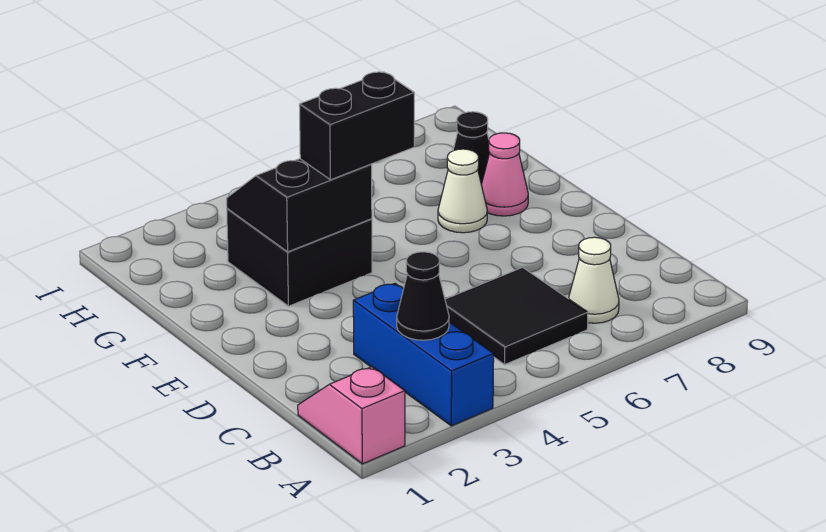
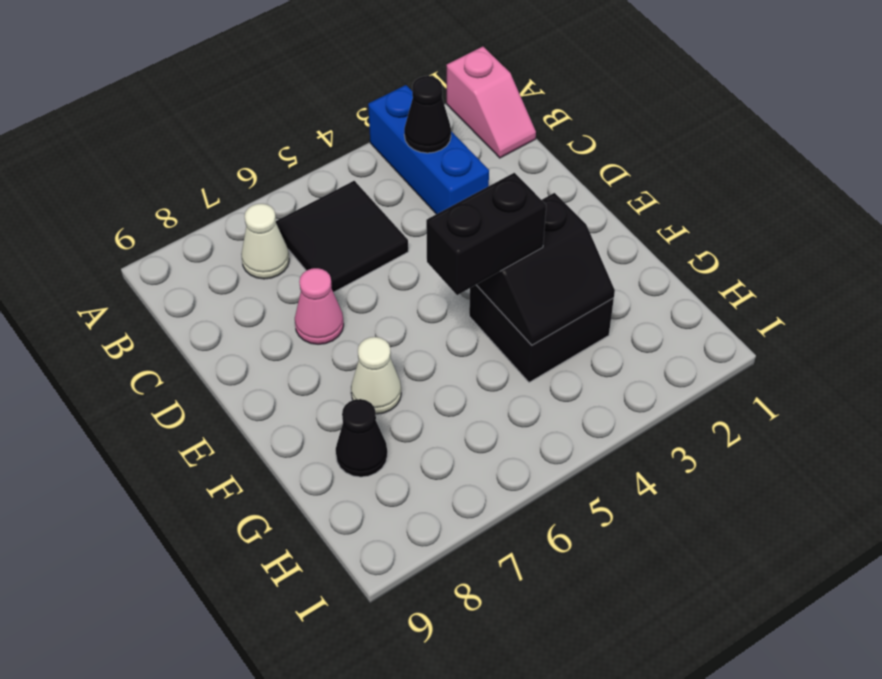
pink 1x1 cone [481,133,528,216] -> pink 1x1 cone moved to [295,268,344,344]

